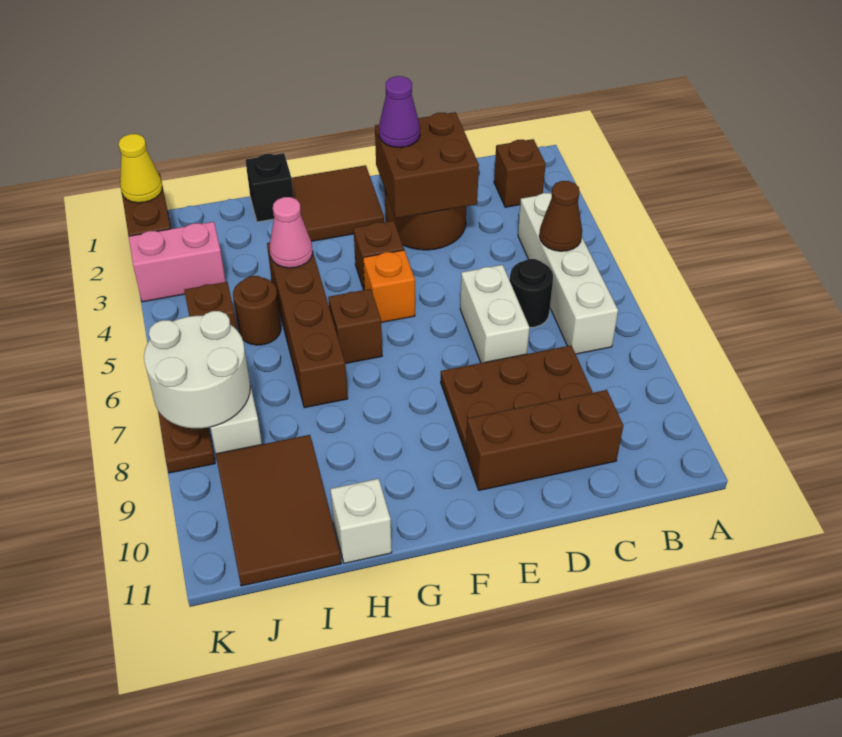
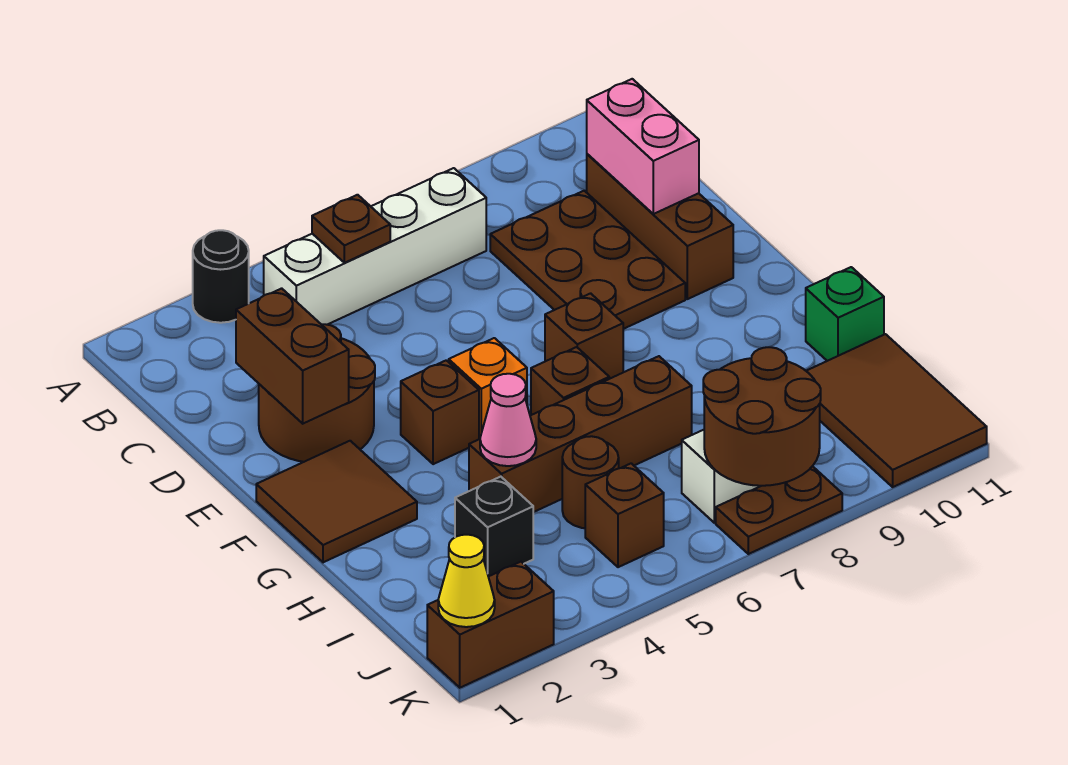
brown 1x1 brick [494,139,546,207] -> brown 1x1 brick moved to [545,293,623,379]
brown 1x1 cone [539,181,582,251] -> brown 1x1 plate [312,195,390,263]
black 1x1 round brick [510,259,553,328] -> black 1x1 round brick moved to [193,230,249,323]
brown 2x2 brick [375,112,479,218] -> brown 1x2 brick [236,288,349,424]
white 1x2 brick [460,265,529,363] -> none
purple 1x1 cone [379,76,420,147] -> none
black 1x1 brick [245,153,294,222] -> black 1x1 brick moved to [455,477,533,577]
white 1x1 brick [330,479,392,563] -> green 1x1 brick [806,267,884,361]
brown 2x3 tile [216,435,341,586] -> brown 2x3 tile turned to [807,334,987,487]
pink 1x2 brick [129,222,226,302] -> pink 1x2 brick moved to [587,79,699,214]
white 2x2 round brick [144,311,250,428] -> brown 2x2 round brick [703,347,821,486]

